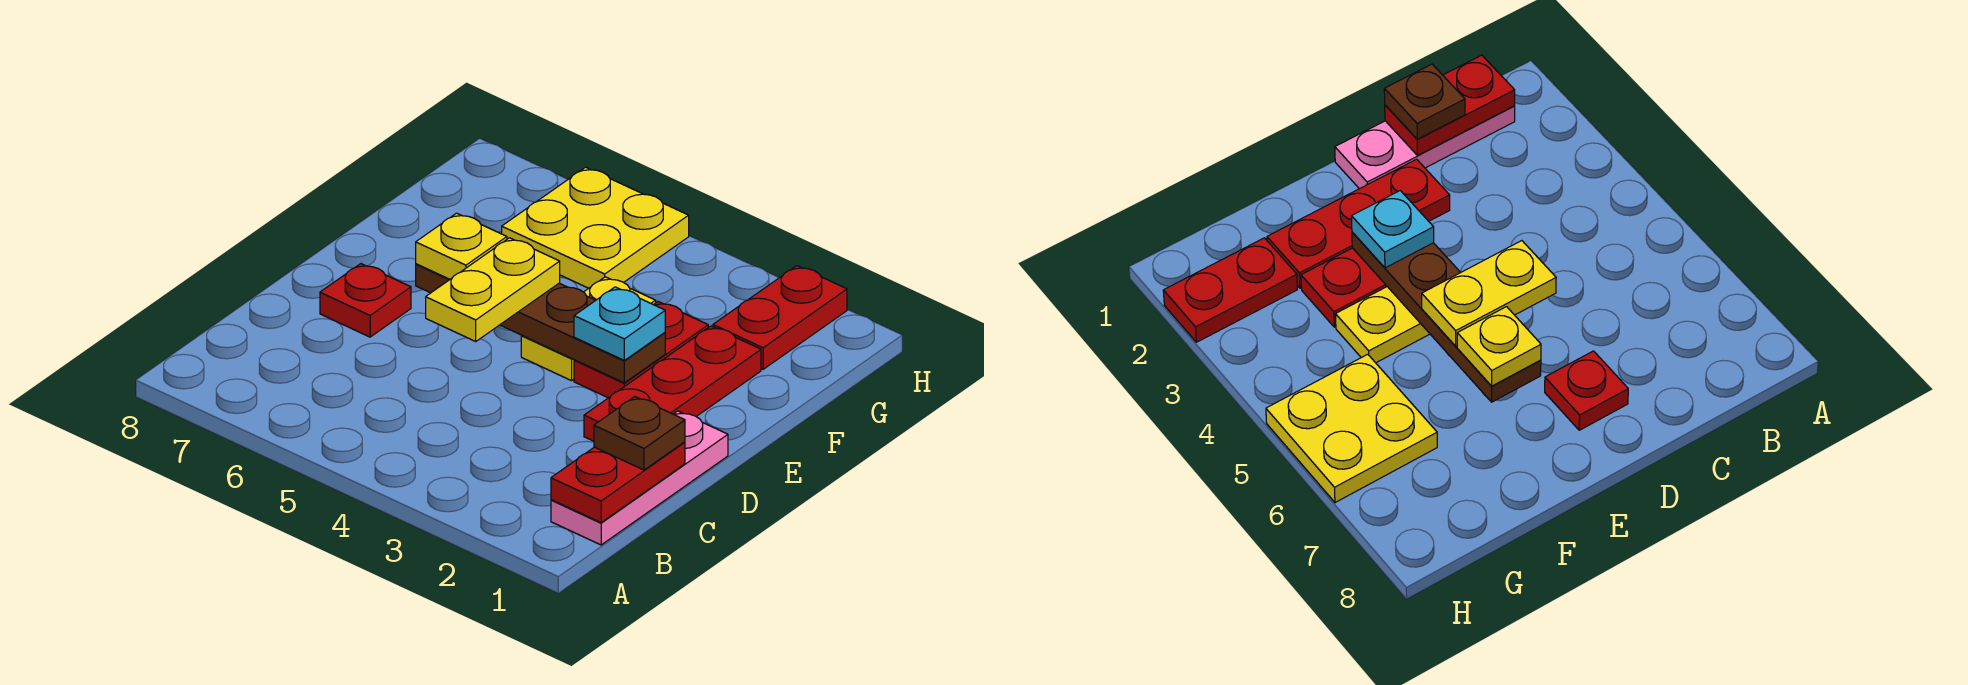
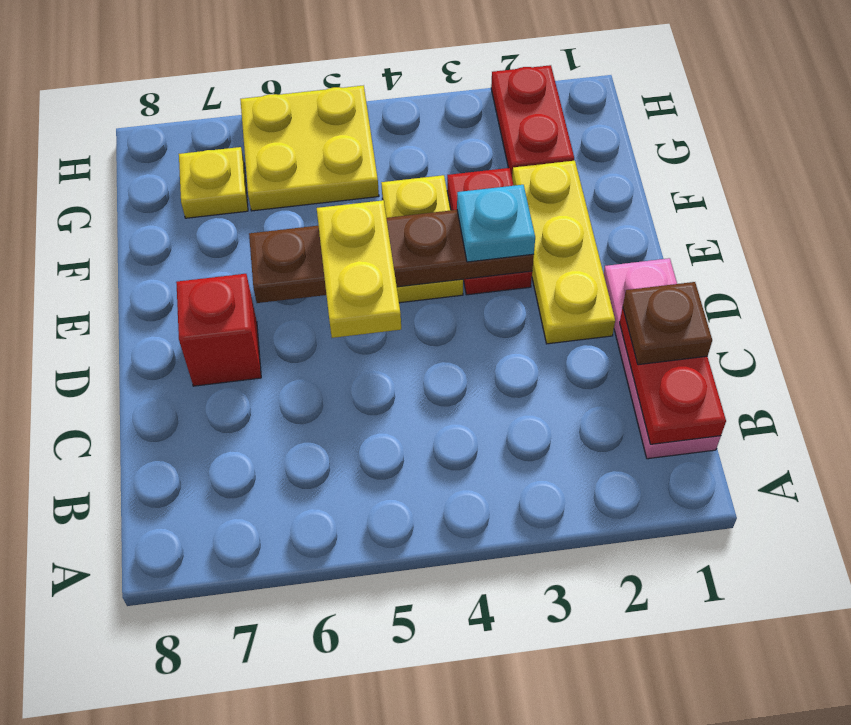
red 1x3 plate [584,326,761,441] -> yellow 1x3 plate [512,161,615,344]
red 1x1 plate [320,264,411,337] -> red 1x1 brick [176,274,261,386]
yellow 1x1 plate [416,213,507,279] -> yellow 1x1 plate moved to [179,147,248,218]

